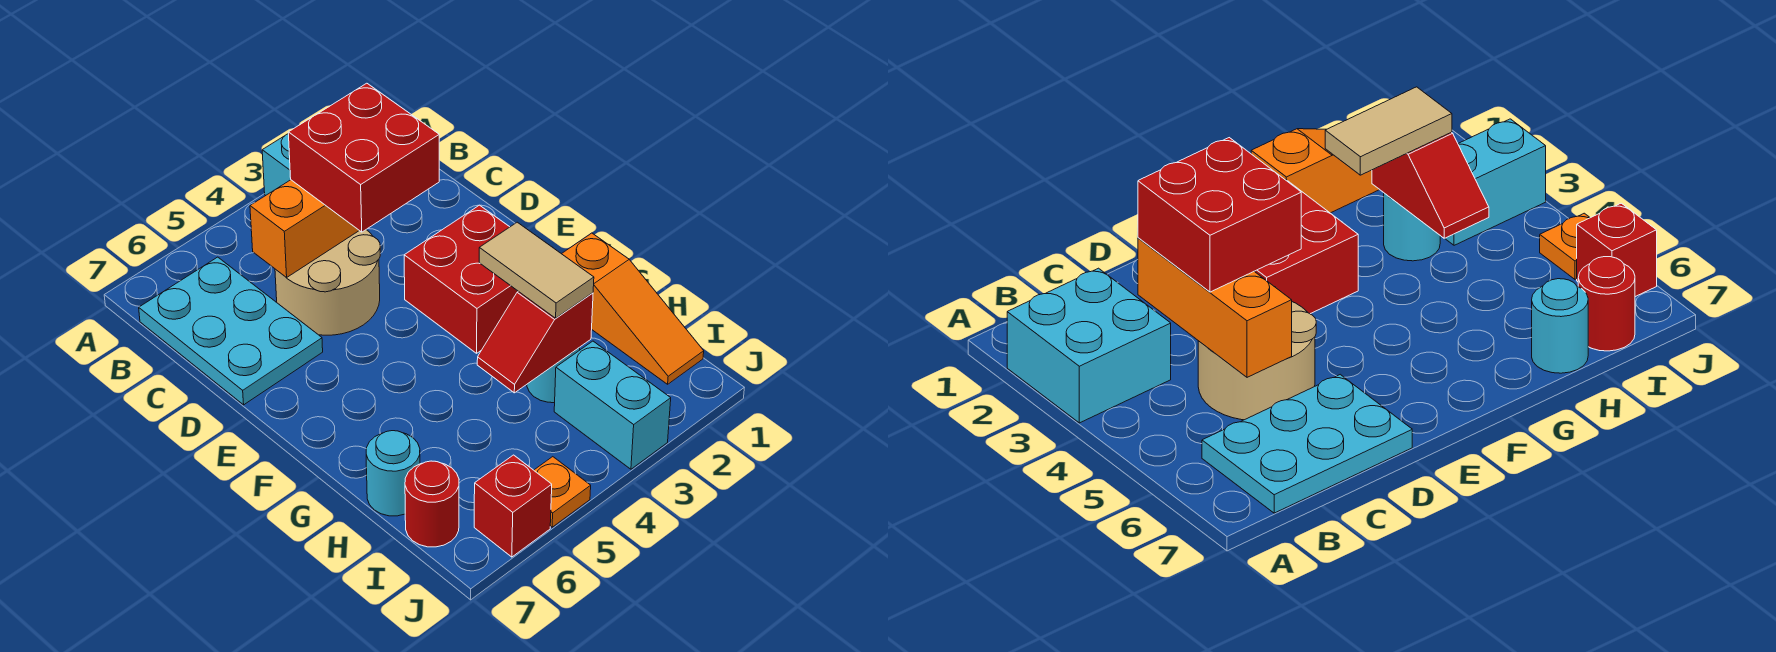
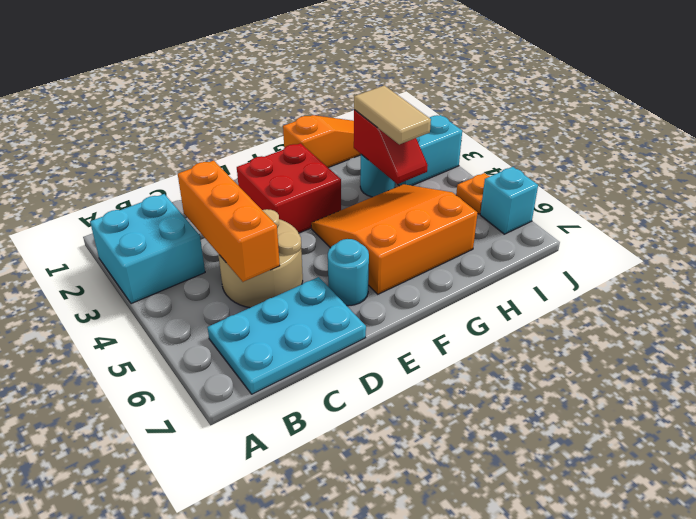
red 2x2 brick [288,83,439,232] -> none
none -> orange 3x3 slope [311,184,477,294]
tan 1x2 tile [479,222,594,318] -> tan 1x2 tile turned to [354,85,431,145]
cyan 1x1 round brick [366,431,420,516] -> cyan 1x1 round brick moved to [328,239,369,306]
red 1x1 round brick [405,461,459,547] -> none
red 1x1 brick [474,455,552,557] -> cyan 1x1 brick [480,167,538,234]

